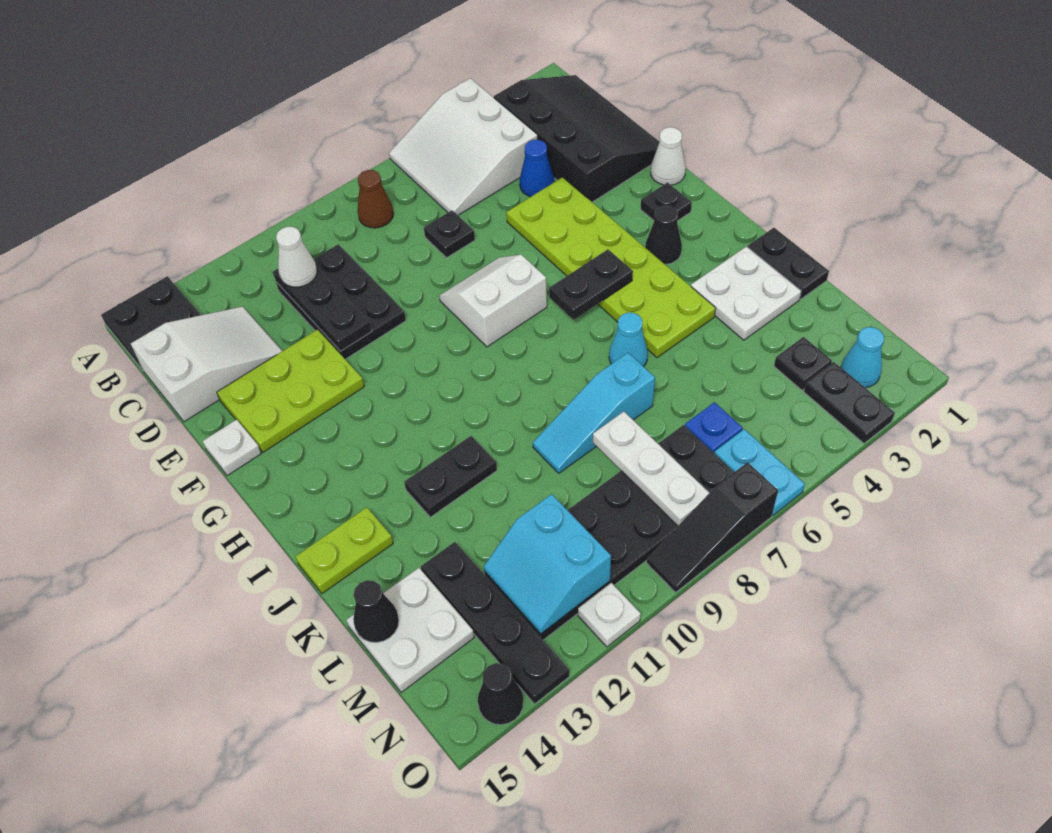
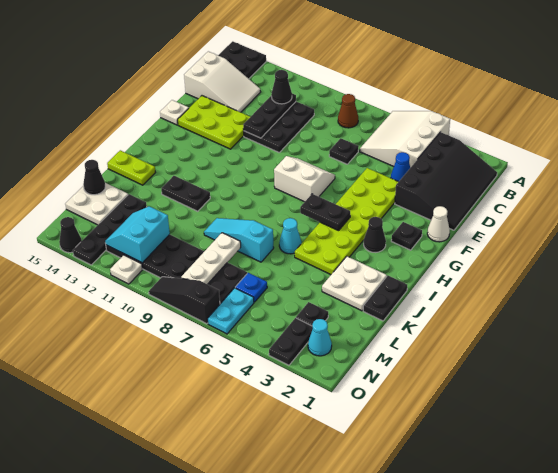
white 1x1 cone [276,227,317,287] -> black 1x1 cone [271,70,292,104]

